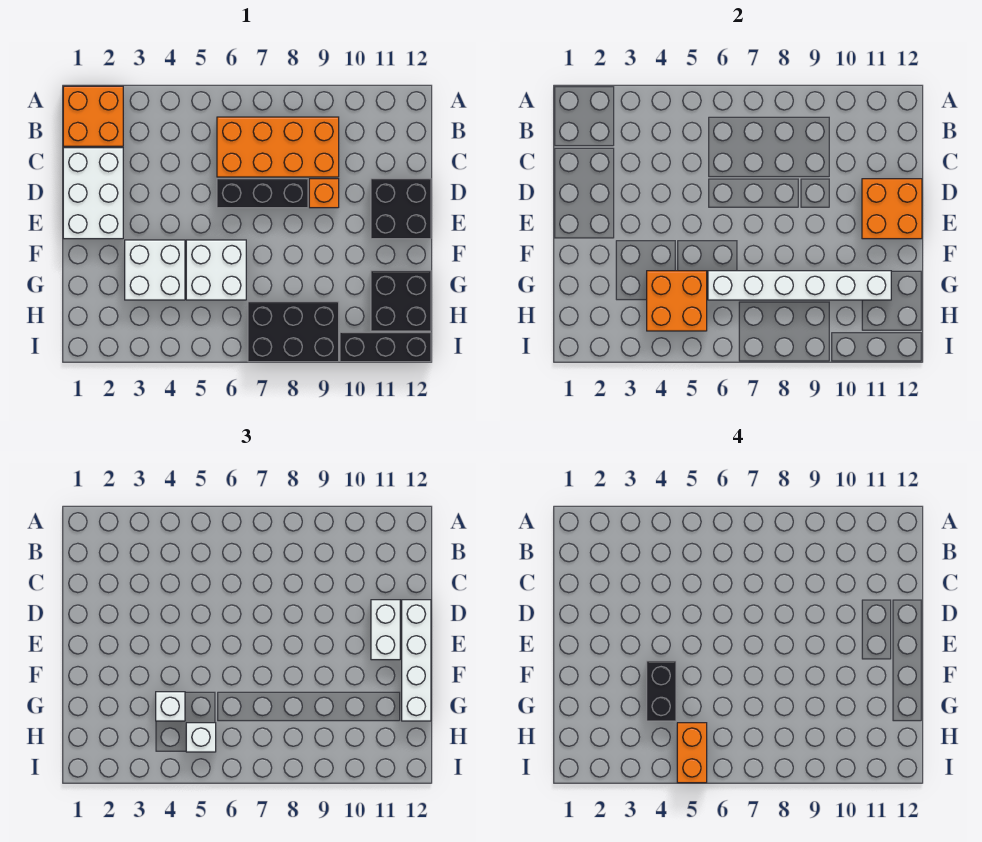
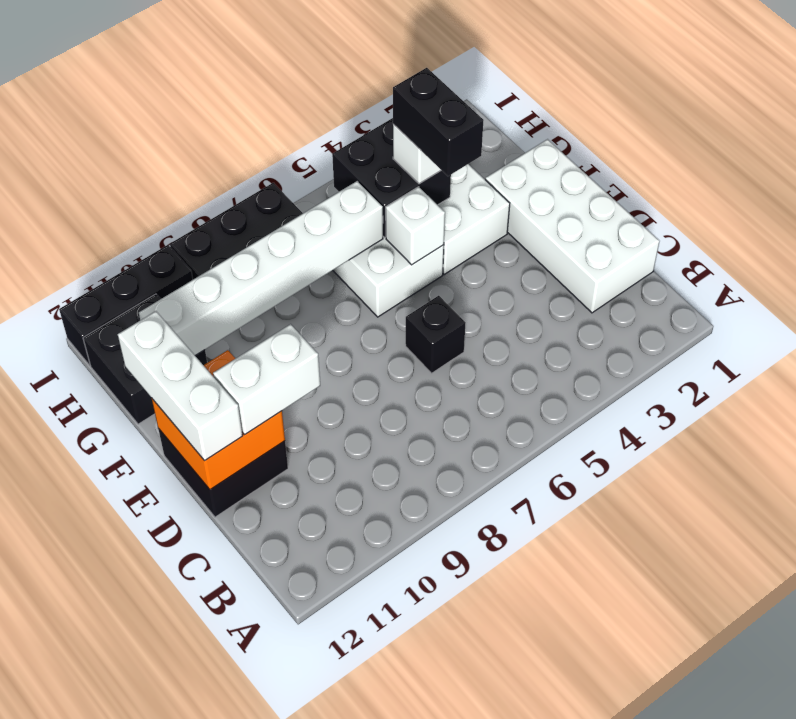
orange 2x2 brick [63,86,123,146] -> none
orange 2x4 brick [217,117,339,177] -> none
white 2x3 brick [63,148,123,239] -> white 2x4 brick [485,139,660,313]
black 1x3 brick [217,179,308,208] -> black 1x1 brick [406,296,465,373]
orange 1x1 brick [309,179,339,208] -> none
white 1x2 brick [371,600,400,660] -> white 1x2 brick turned to [213,324,320,434]
white 1x4 brick [402,600,431,721] -> white 1x3 brick [118,311,243,461]
orange 2x2 brick [647,271,707,331] -> black 2x2 brick [332,118,451,237]
white 1x1 brick [186,723,216,752] -> white 1x1 brick moved to [386,187,445,265]
orange 1x2 brick [677,723,707,783] -> none

